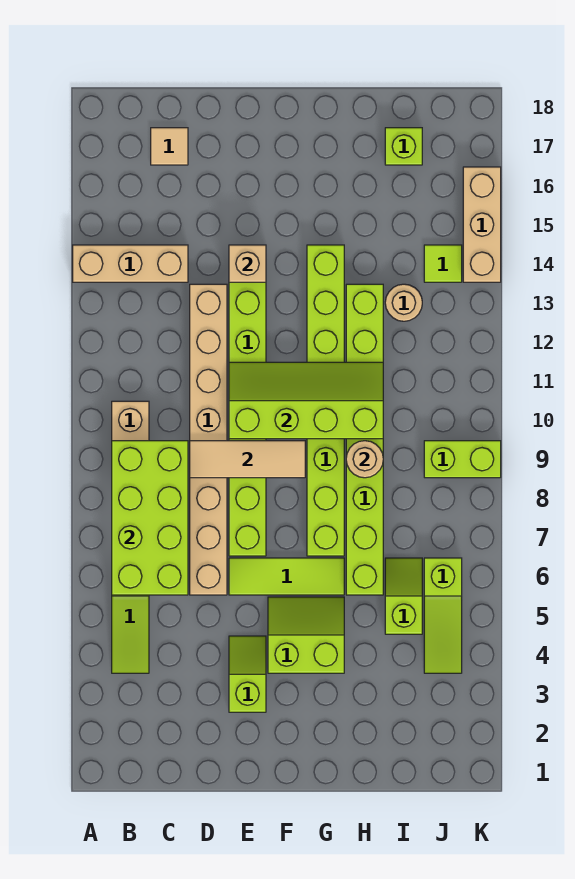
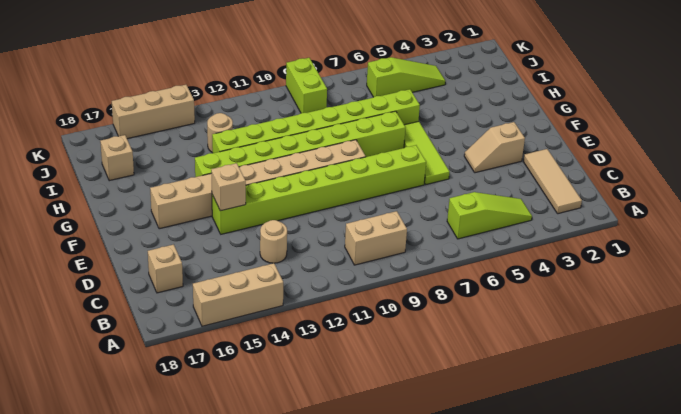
tan 1x3 brick [73,245,188,282] -> tan 1x3 brick turned to [193,263,283,326]
lime 2x4 brick [112,441,188,595] -> none
tan 1x1 tile [151,128,188,165] -> tan 1x1 brick [148,244,183,293]
tan 1x8 brick [190,284,227,595] -> tan 1x8 brick moved to [150,140,366,229]
tan 1x3 tile [190,441,305,478] -> tan 1x3 tile moved to [523,149,582,214]
lime 1x2 slope [229,636,266,712] -> tan 1x2 slope [464,122,525,173]
lime 2x4 slope [229,362,383,439] -> none
lime 2x2 slope [268,597,344,673] -> none
tan 1x1 round brick [346,441,383,478] -> tan 1x1 round brick moved to [260,220,287,263]
lime 1x2 slope [385,558,422,634] -> none
lime 1x1 brick [385,128,422,165] -> tan 1x1 brick [100,135,134,181]
lime 1x1 tile [424,245,462,282] -> none

